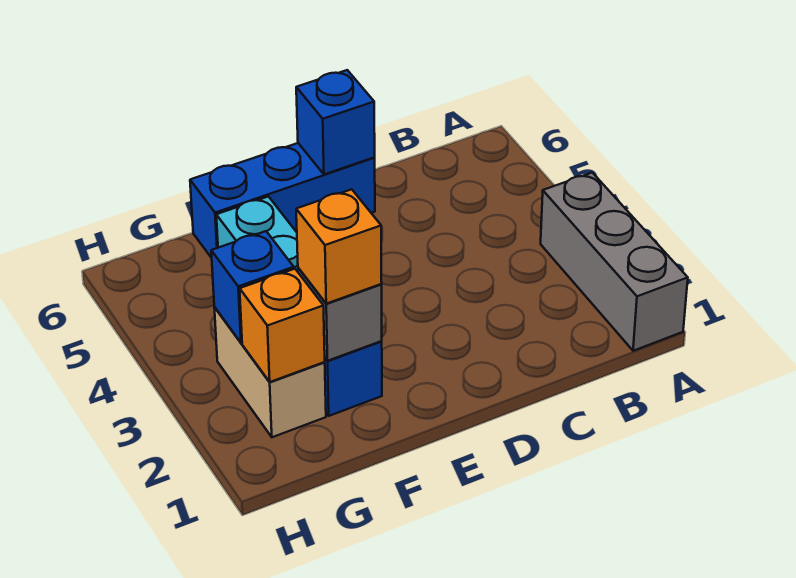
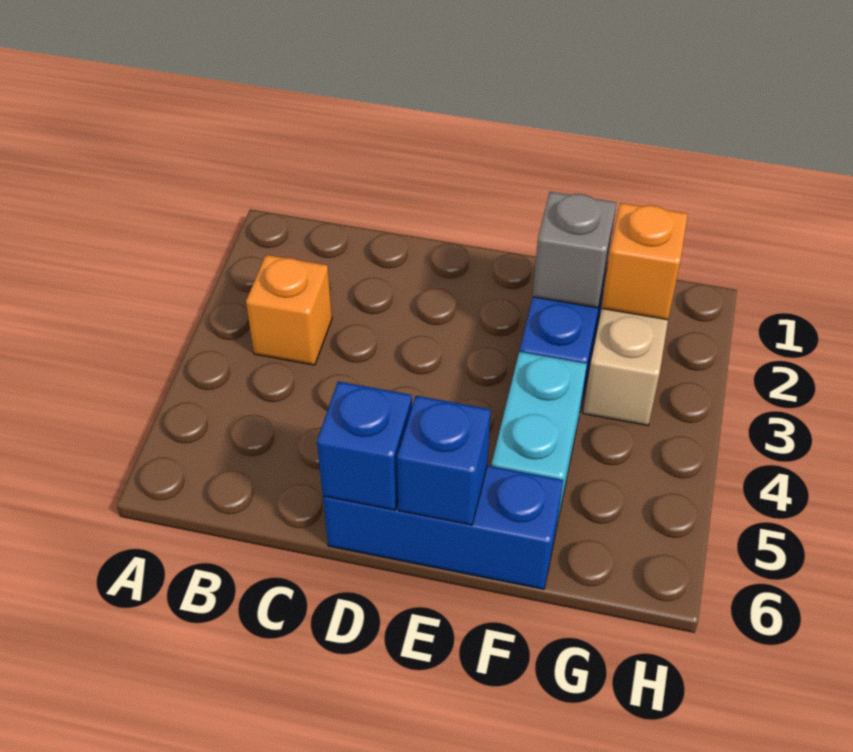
grey 1x3 brick [541,173,688,351] -> none
orange 1x1 brick [296,189,382,304] -> orange 1x1 brick moved to [246,255,332,365]
blue 1x1 brick [211,231,294,343] -> blue 1x1 brick moved to [397,396,491,525]

